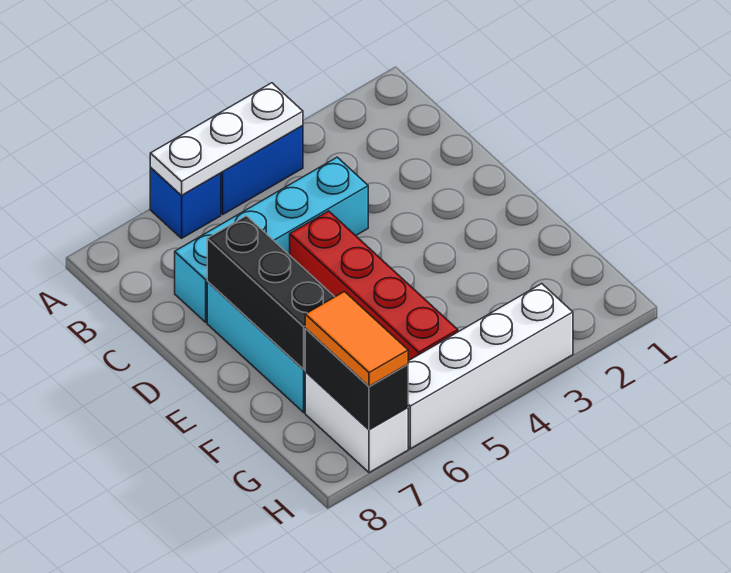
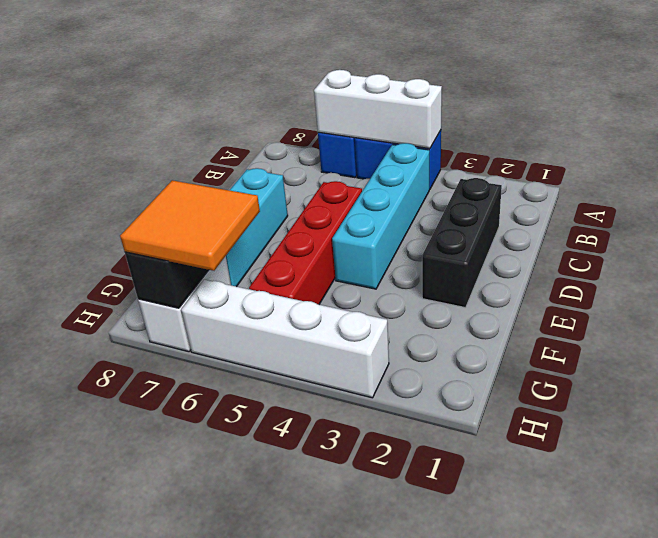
white 1x3 plate [150,83,303,196] -> white 1x3 brick [314,70,442,149]
cyan 1x4 brick [175,157,368,322] -> cyan 1x4 brick turned to [332,143,429,289]
black 1x3 brick [207,216,334,369] -> black 1x3 brick moved to [422,178,502,308]
orange 1x2 tile [305,292,408,386] -> orange 2x2 tile [120,180,260,271]

